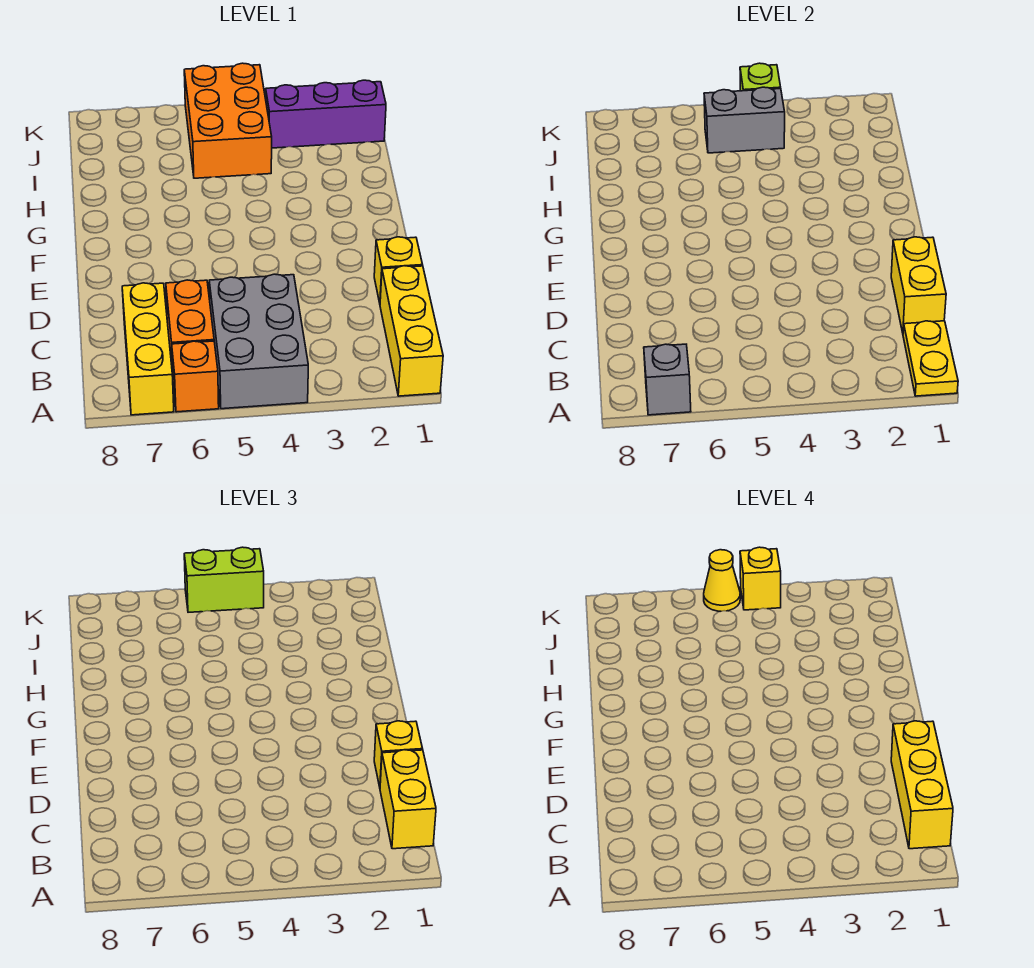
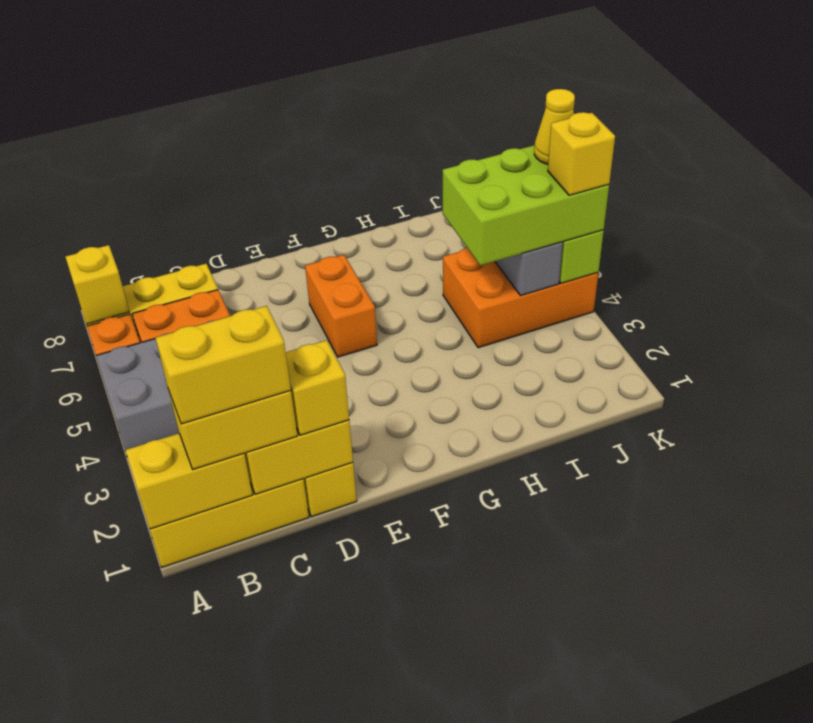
yellow 1x2 plate [903,321,958,396] -> yellow 1x2 brick [125,433,252,529]
grey 1x1 brick [644,344,691,415] -> yellow 1x1 brick [66,245,129,325]
yellow 1x3 brick [891,721,953,849] -> yellow 1x2 brick [155,306,291,424]
none -> orange 1x2 brick [305,255,377,357]
purple 1x3 brick [266,80,386,148] -> none
lime 1x2 brick [184,547,264,612] -> lime 2x3 brick [443,145,609,265]

